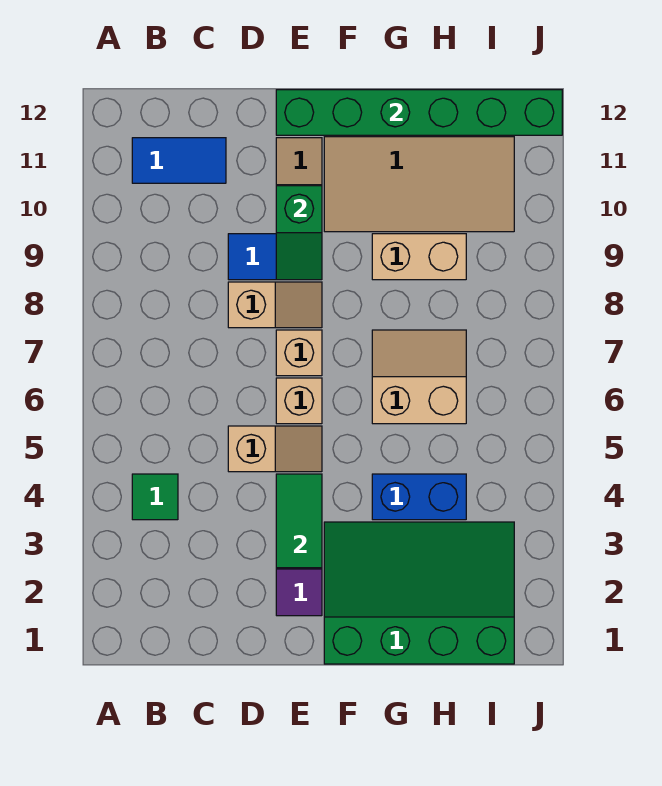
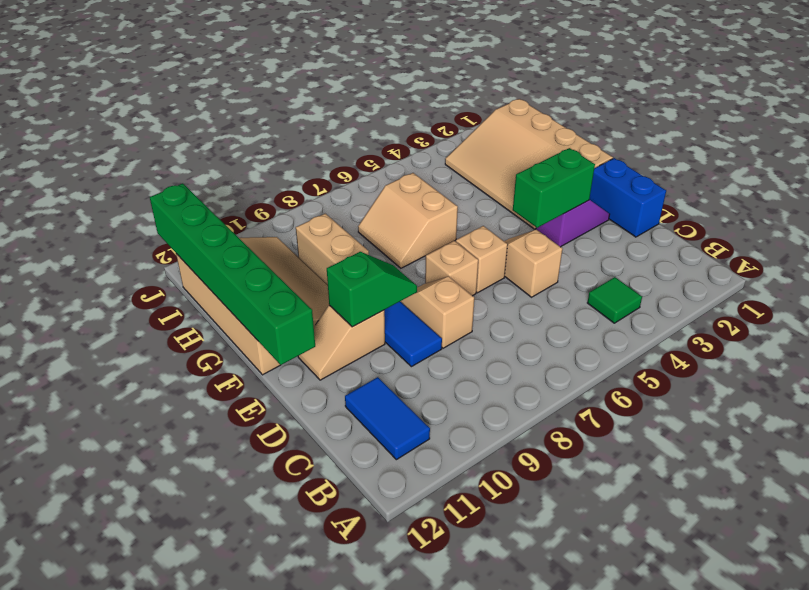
green 1x2 tile [276,474,322,568] -> green 1x2 brick [513,148,595,228]
green 3x4 slope [324,522,514,664] -> tan 3x4 slope [445,99,613,229]
blue 1x2 brick [372,474,466,520] -> blue 1x2 brick moved to [589,158,666,237]

